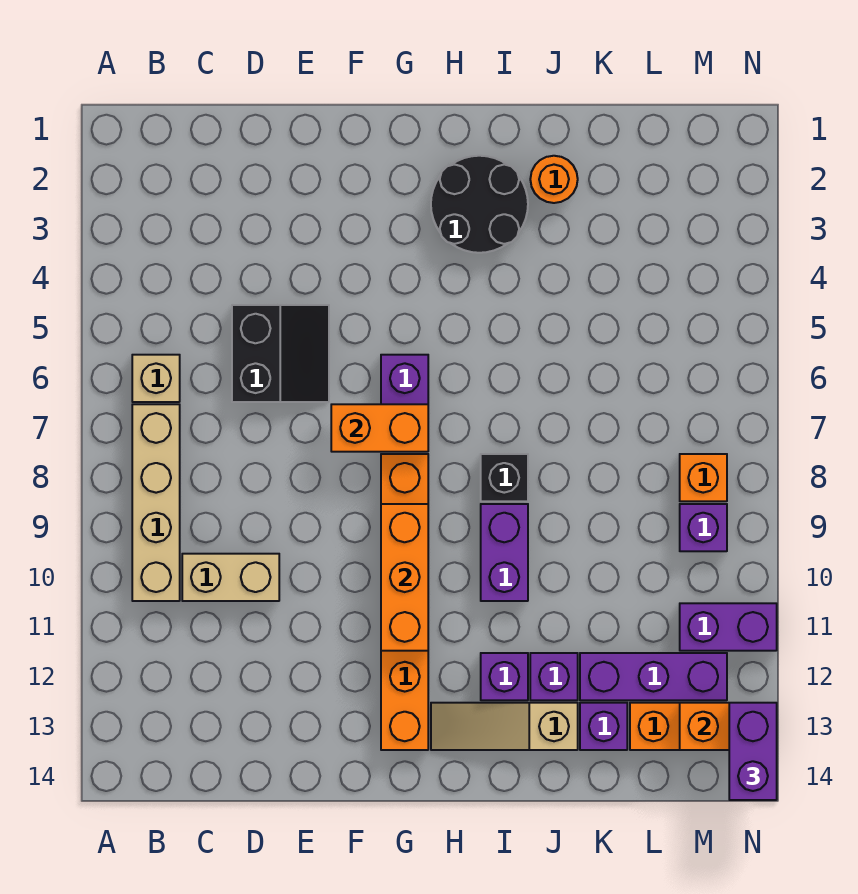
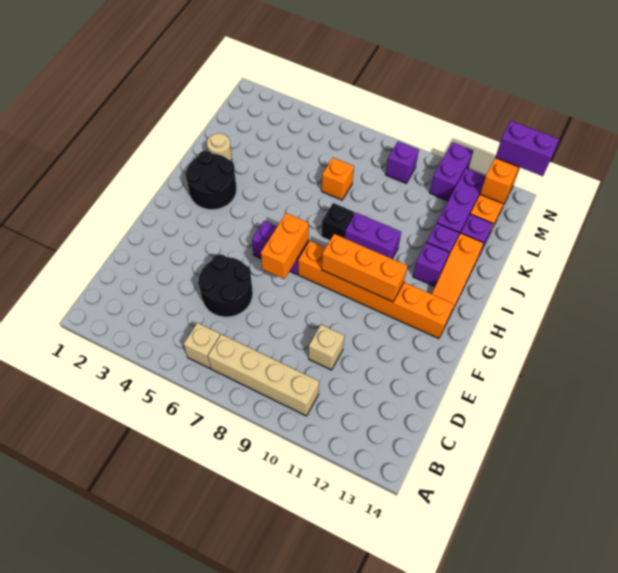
tan 1x2 brick [182,554,279,601] -> tan 1x1 brick [309,325,344,370]
black 2x2 slope [232,305,329,402] -> black 2x2 round brick [198,254,253,317]
tan 1x3 slope [431,703,578,750] -> orange 1x3 slope [432,233,483,315]
orange 1x1 round brick [530,156,578,203] -> tan 1x1 round brick [207,133,232,161]
orange 1x1 brick [680,454,727,501] -> orange 1x1 brick moved to [322,158,354,200]

